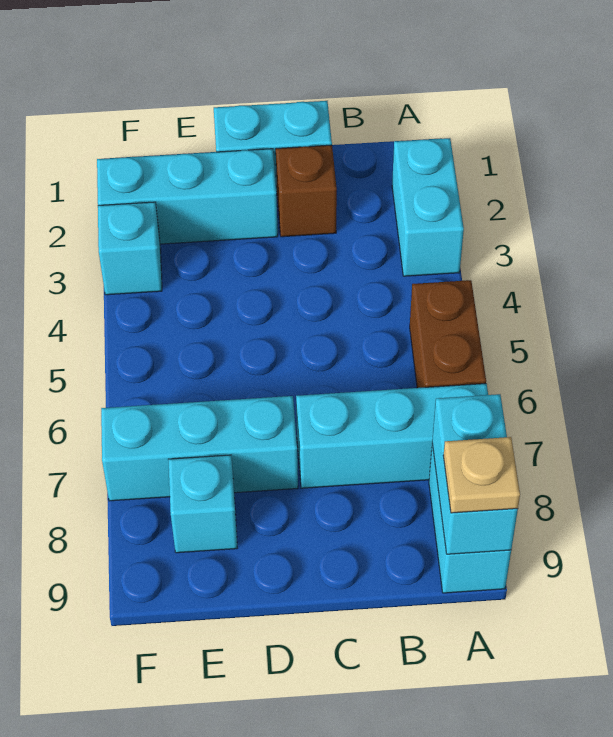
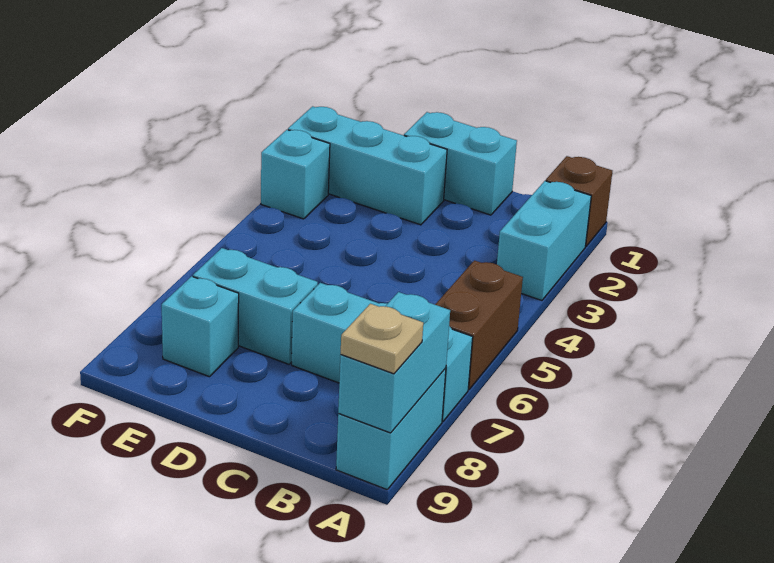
brown 1x1 brick [276,145,337,237] -> brown 1x1 brick moved to [546,156,612,246]
cyan 1x3 brick [101,396,298,501] -> cyan 1x2 brick [193,248,318,364]

